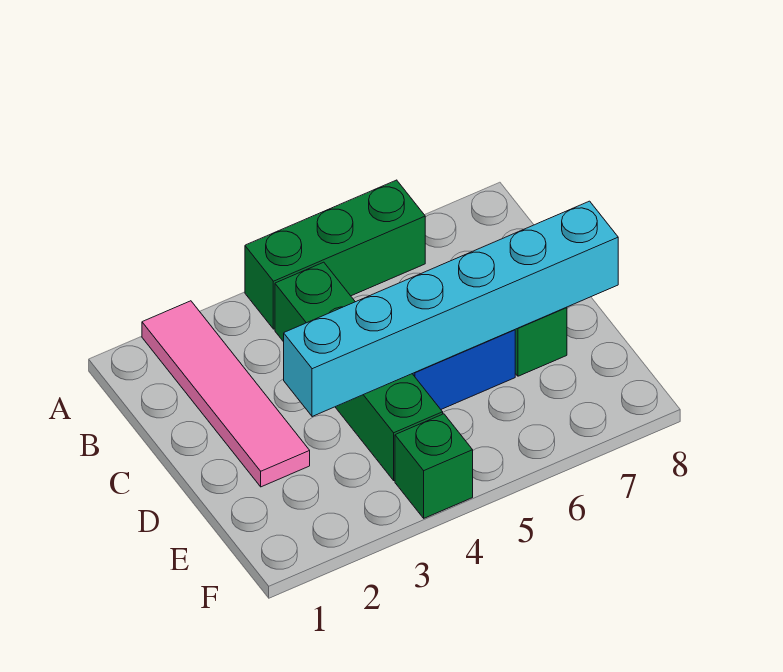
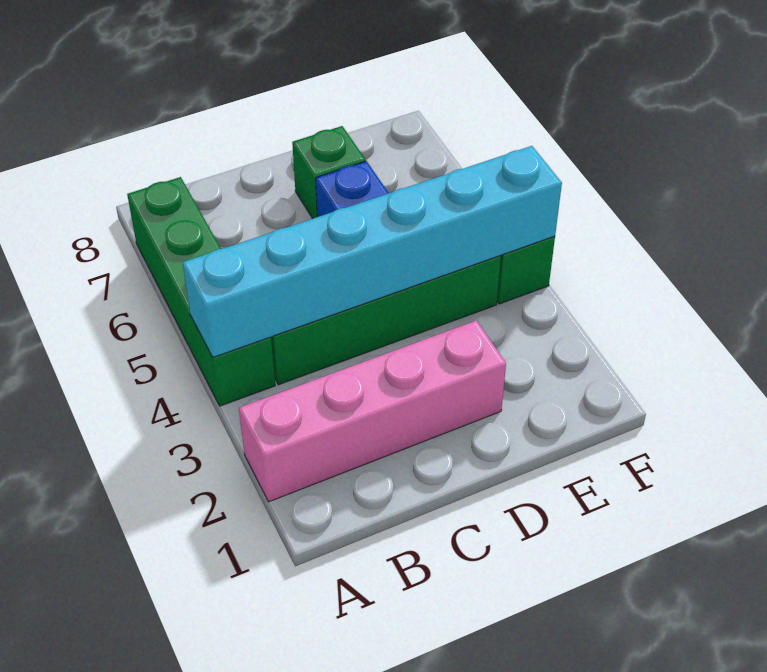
pink 1x4 tile [142,301,310,487] -> pink 1x4 brick [239,320,506,502]
green 1x3 brick [245,180,425,329] -> green 1x4 brick [127,177,275,406]
cyan 1x6 brick [284,201,618,417] -> cyan 1x6 brick turned to [183,146,562,357]

